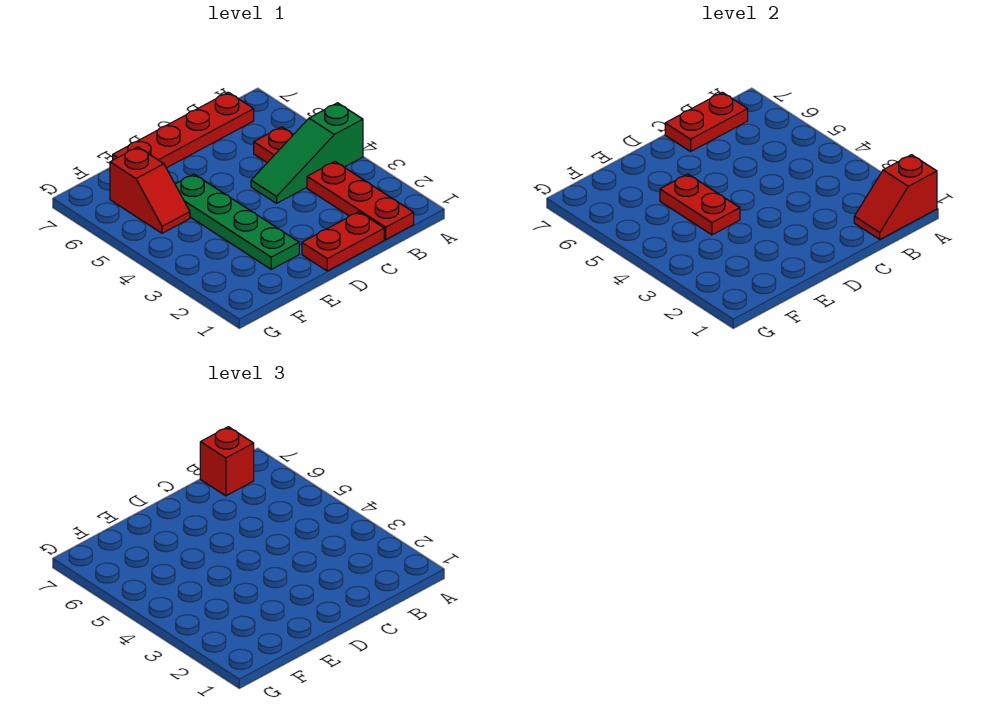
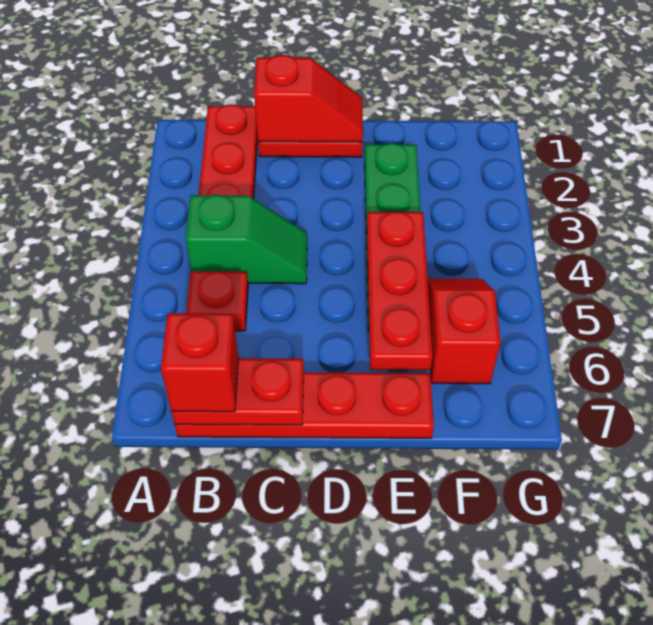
red 1x2 slope [854,155,937,239] -> red 1x2 slope moved to [254,55,363,142]
green 1x3 slope [251,103,363,203] -> green 1x2 slope [186,195,307,284]
red 1x2 plate [660,174,740,235] -> red 1x3 plate [367,212,432,370]

